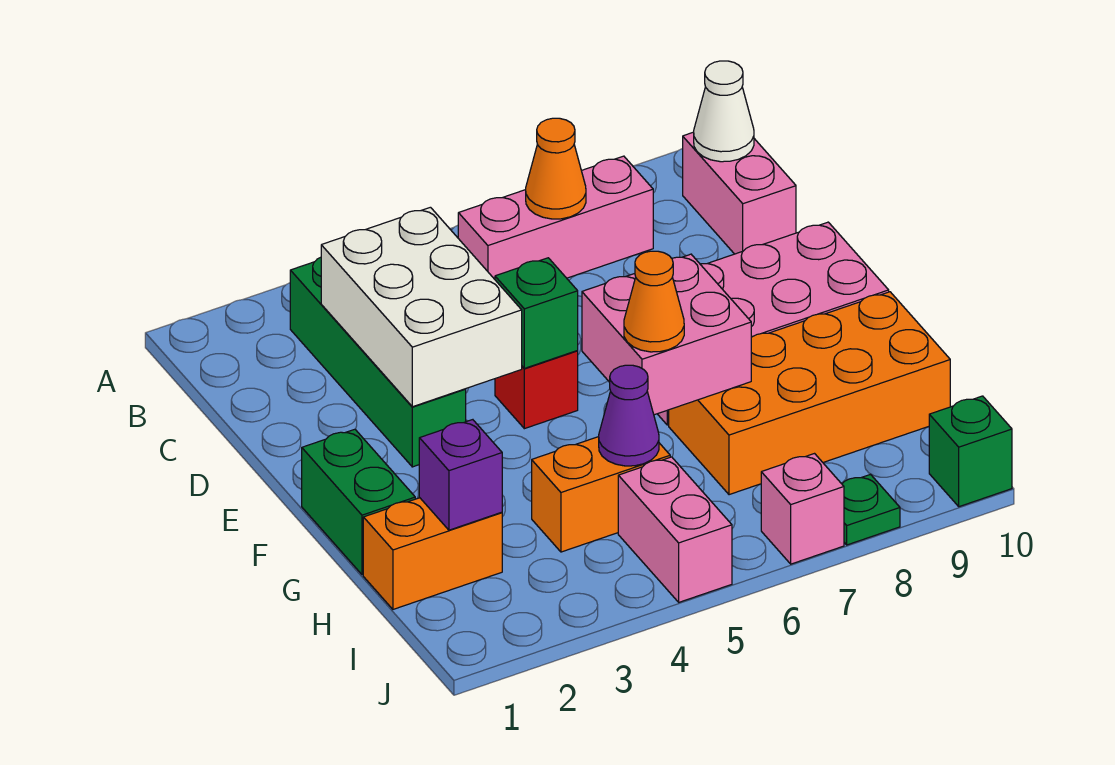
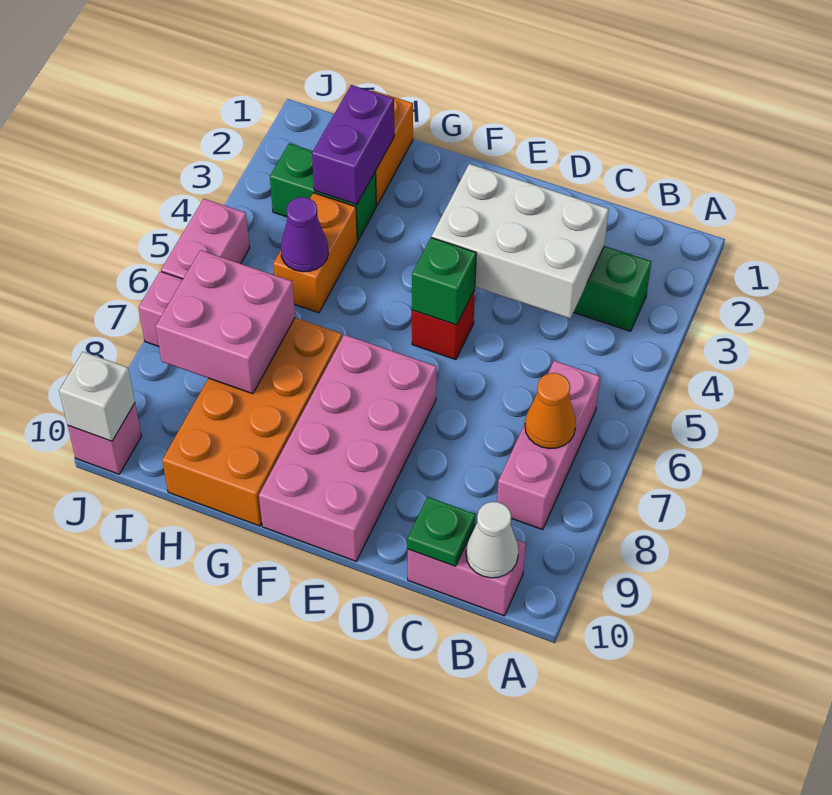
green 1x2 brick [302,429,415,575] -> green 1x2 brick moved to [270,143,376,240]
pink 2x2 brick [582,254,751,415] -> pink 2x2 brick moved to [156,250,295,394]
orange 1x1 cone [624,251,684,352] -> none
purple 1x1 brick [419,420,502,530] -> purple 1x2 brick [312,85,394,205]
pink 1x2 brick [618,457,732,602] -> pink 1x2 brick turned to [161,199,250,279]
green 1x1 plate [842,475,900,545] -> green 1x1 plate moved to [407,497,476,566]
green 1x1 brick [929,396,1012,507] -> pink 1x1 brick [68,404,141,474]
none -> white 1x1 brick [59,352,135,441]

